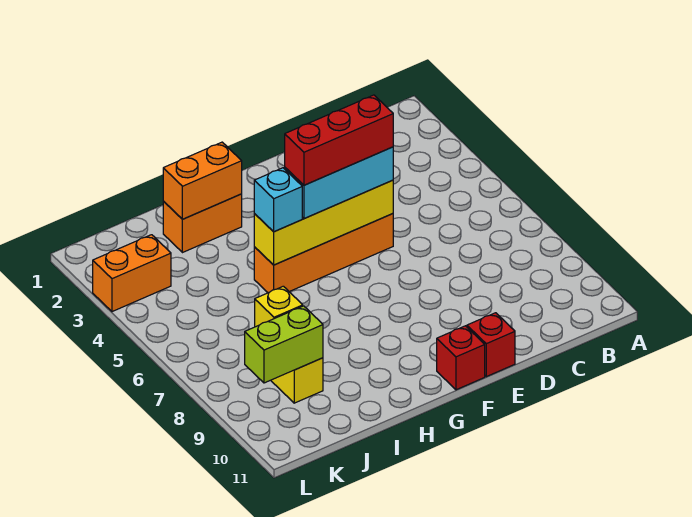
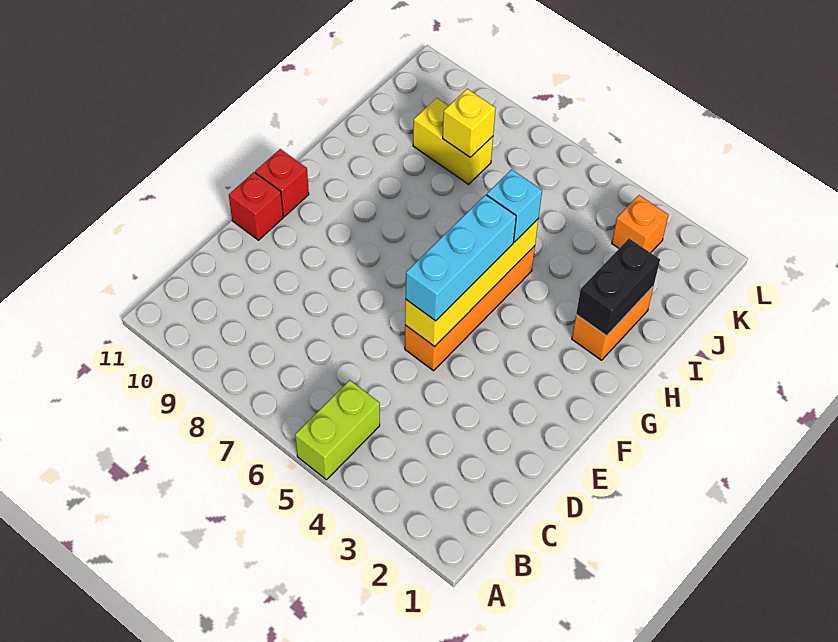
red 1x3 brick [285,95,393,185] -> none
orange 1x2 brick [163,142,242,219] -> black 1x2 brick [576,238,660,336]
lime 1x2 brick [245,306,323,383] -> lime 1x2 brick moved to [295,380,380,480]
orange 1x2 brick [93,235,171,312] -> orange 1x1 brick [612,195,668,253]

